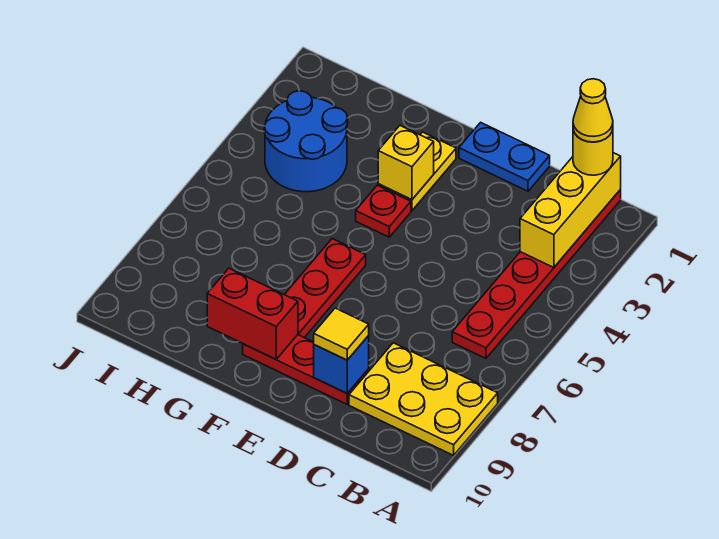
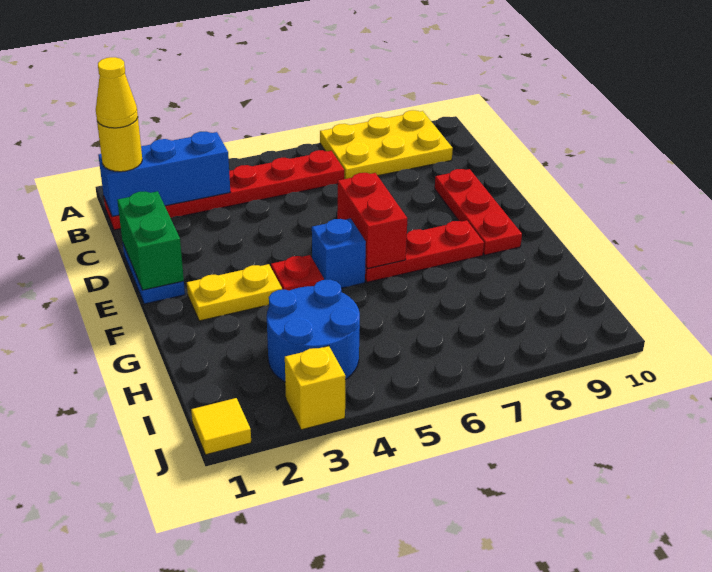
yellow 2x3 plate [349,343,498,455] -> yellow 2x3 plate turned to [320,110,453,179]
yellow 1x3 brick [520,153,621,268] -> blue 1x3 brick [98,132,230,216]
none -> green 1x2 brick [117,191,184,290]
blue 1x1 brick [314,336,369,393] -> blue 1x1 brick moved to [312,218,366,288]
yellow 1x1 tile [314,308,369,360] -> yellow 1x1 tile moved to [191,398,251,455]
yellow 1x1 brick [378,126,434,200] -> yellow 1x1 brick moved to [285,346,346,430]
red 1x2 brick [207,268,298,359] -> red 1x2 brick moved to [337,173,407,269]

